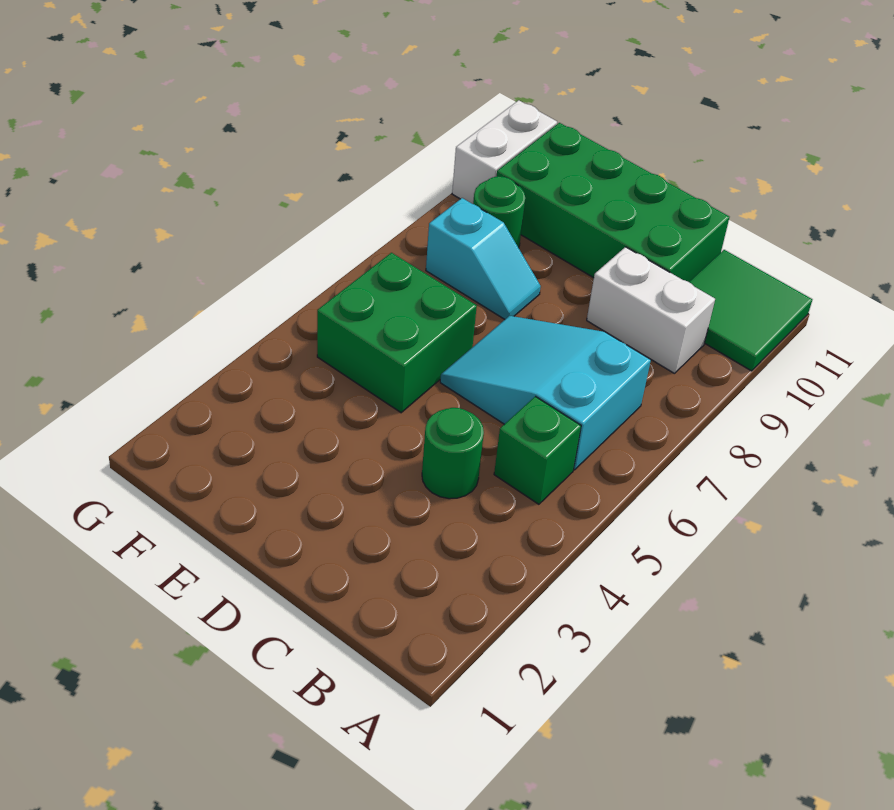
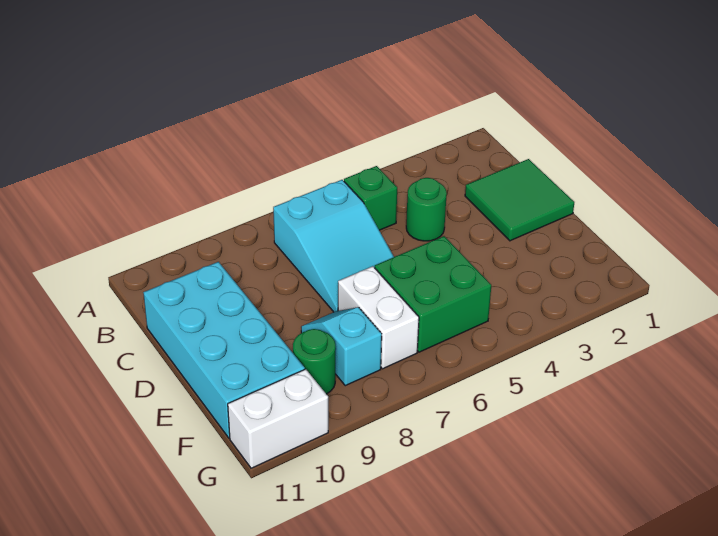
green 2x2 tile [689,250,812,371] -> green 2x2 tile moved to [465,159,574,241]
white 1x2 brick [587,247,715,373] -> white 1x2 brick moved to [338,266,419,369]
green 2x4 brick [497,123,729,282] -> cyan 2x4 brick [143,262,305,438]

